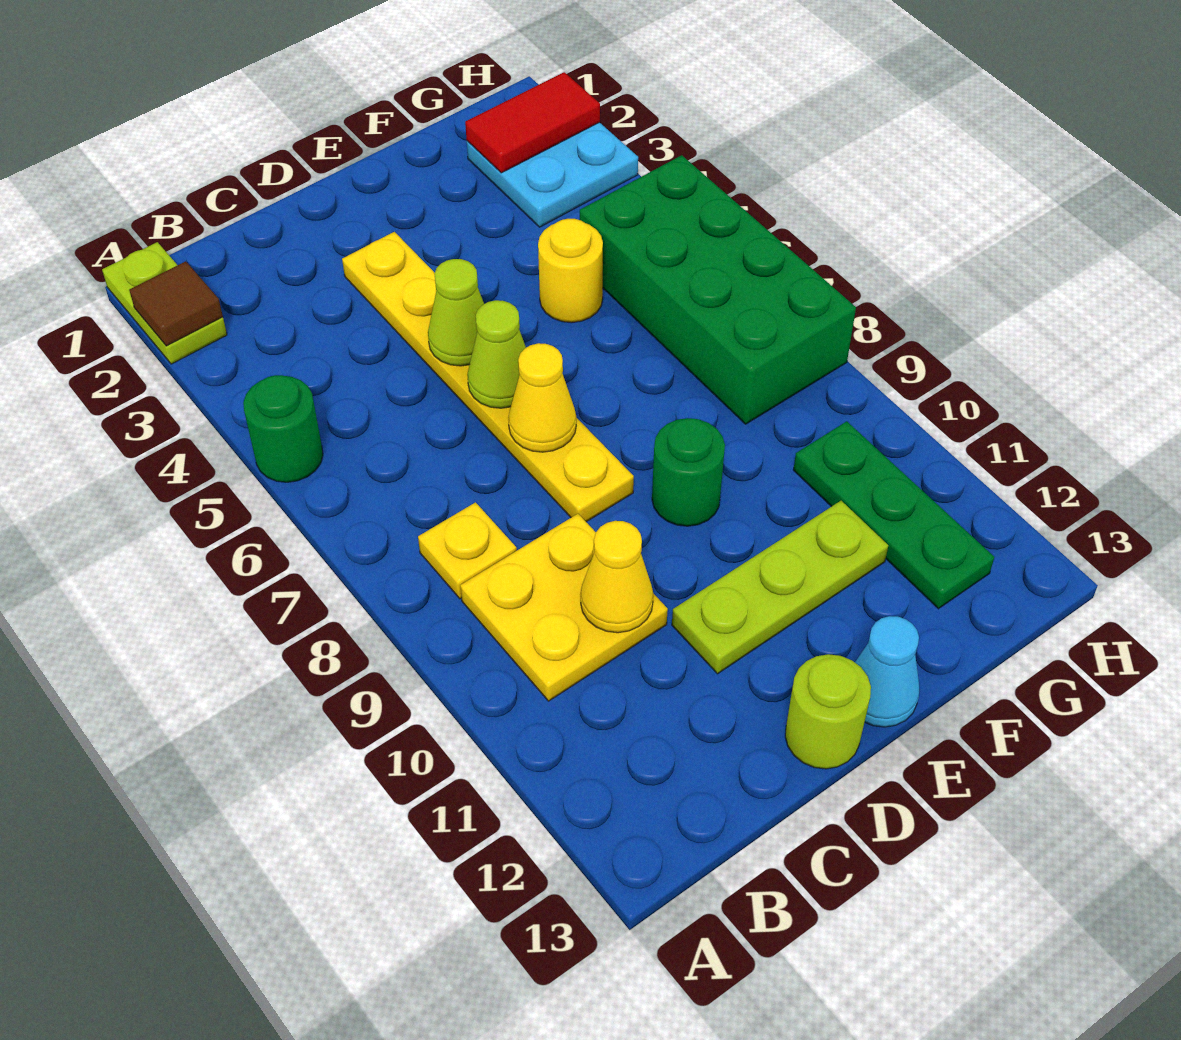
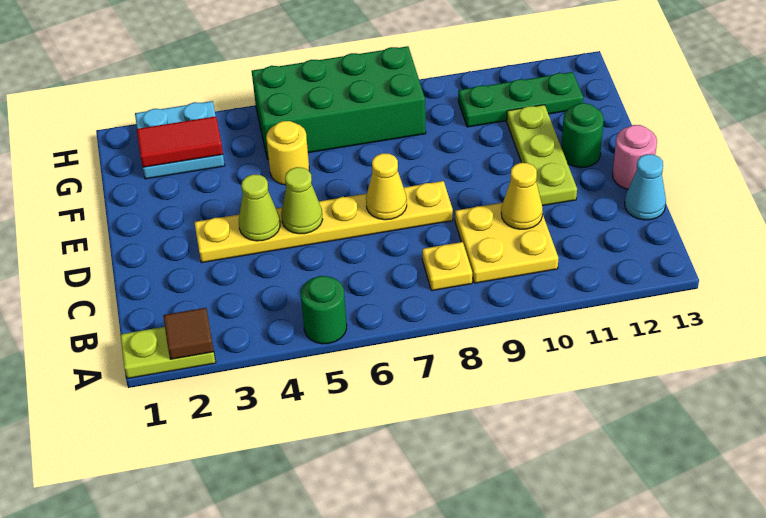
lime 1x1 cone [467,300,526,408] -> lime 1x1 cone moved to [239,174,280,241]
lime 1x1 round brick [785,654,871,769] -> pink 1x1 round brick [612,125,657,189]
green 1x1 round brick [652,418,725,526] -> green 1x1 round brick moved to [561,103,604,168]
cyan 1x1 cone [855,616,919,727] -> cyan 1x1 cone moved to [625,154,666,220]
red 1x2 tile [465,72,600,173] -> red 1x2 tile turned to [137,116,223,167]

